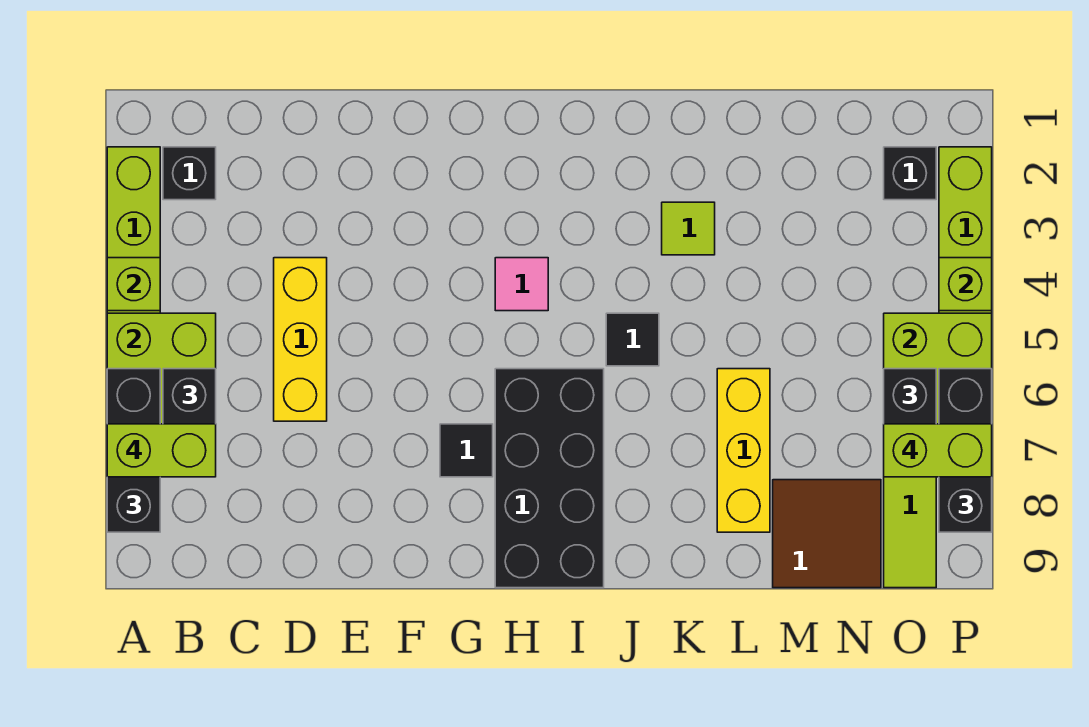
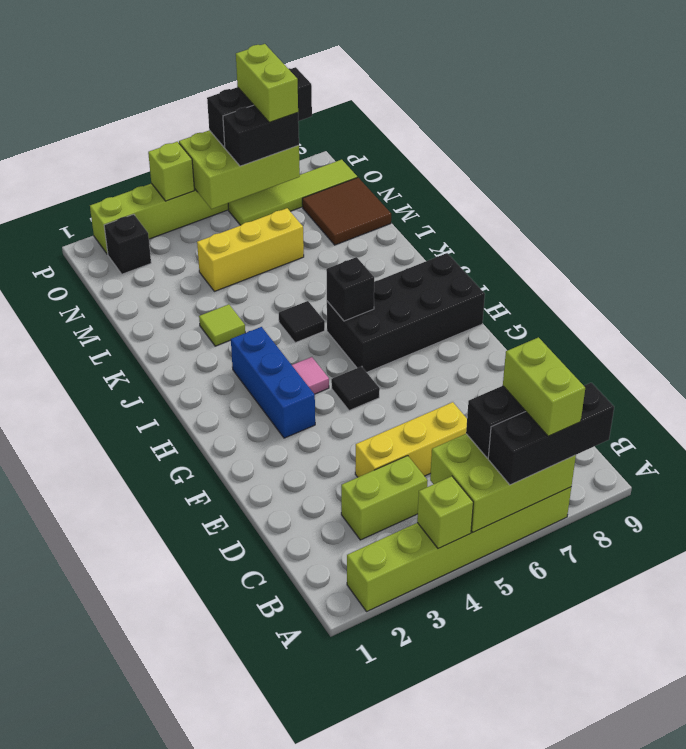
black 1x1 brick [163,147,216,200] -> black 1x1 brick moved to [326,257,374,321]
none -> lime 1x2 brick [341,456,428,540]
none -> blue 1x3 brick [231,327,315,438]
black 1x1 tile [440,424,493,477] -> black 1x1 tile moved to [331,366,380,411]
yellow 1x3 brick [717,369,770,532] -> yellow 1x3 brick moved to [197,208,304,291]

